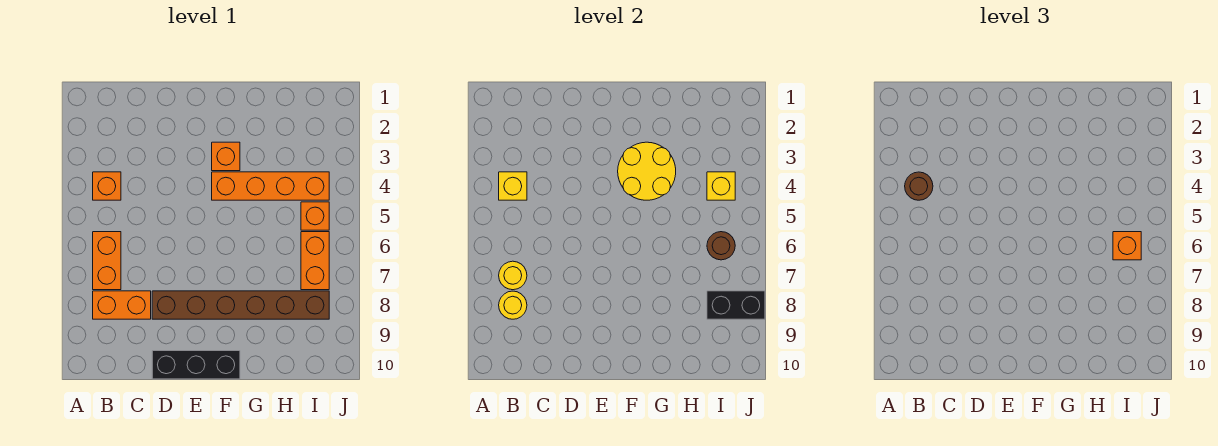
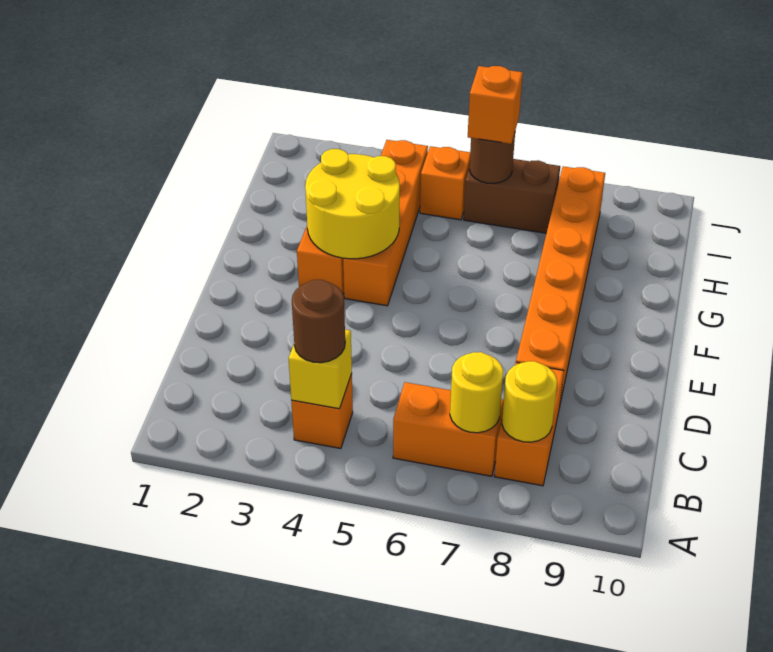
brown 1x6 brick [152,291,329,319] -> orange 1x6 brick [516,166,605,403]
black 1x3 brick [152,351,240,379] -> none
yellow 1x1 brick [707,172,735,200] -> none
orange 1x2 brick [301,232,329,290] -> brown 1x2 brick [464,159,560,233]
black 1x2 brick [707,291,765,319] -> none

